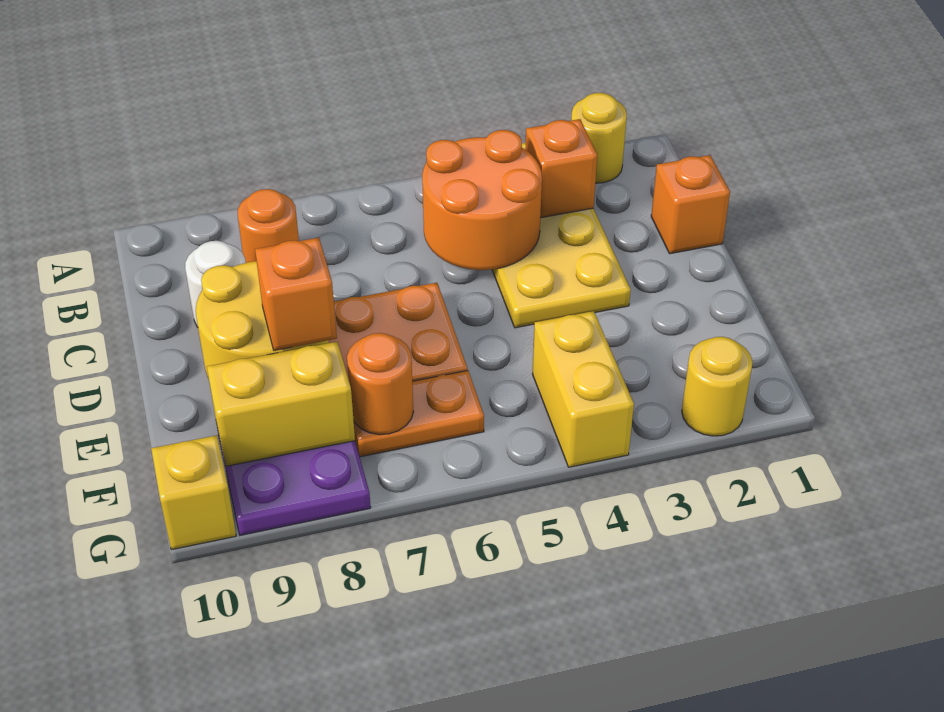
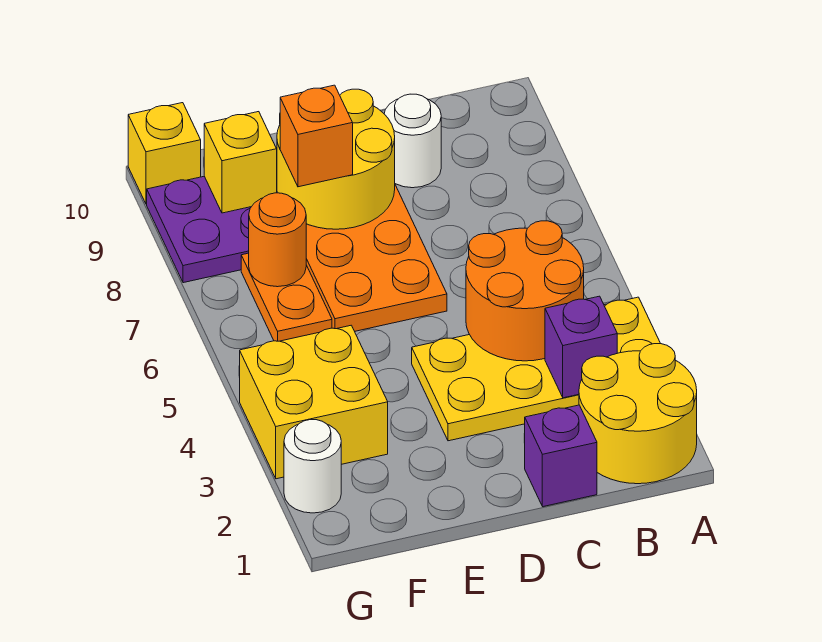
yellow 1x1 round brick [571,93,627,183] -> yellow 2x2 round brick [579,344,697,484]
orange 1x1 brick [525,119,597,218] -> purple 1x1 brick [545,296,617,398]
orange 1x1 round brick [238,189,299,263] -> none
orange 1x1 brick [651,155,730,254] -> purple 1x1 brick [524,405,597,507]
yellow 1x2 brick [533,311,634,467] -> yellow 2x2 brick [240,325,388,479]
yellow 1x2 brick [207,342,355,466] -> yellow 1x1 brick [204,112,277,213]
yellow 1x1 round brick [682,337,753,436] -> white 1x1 round brick [284,420,341,513]

